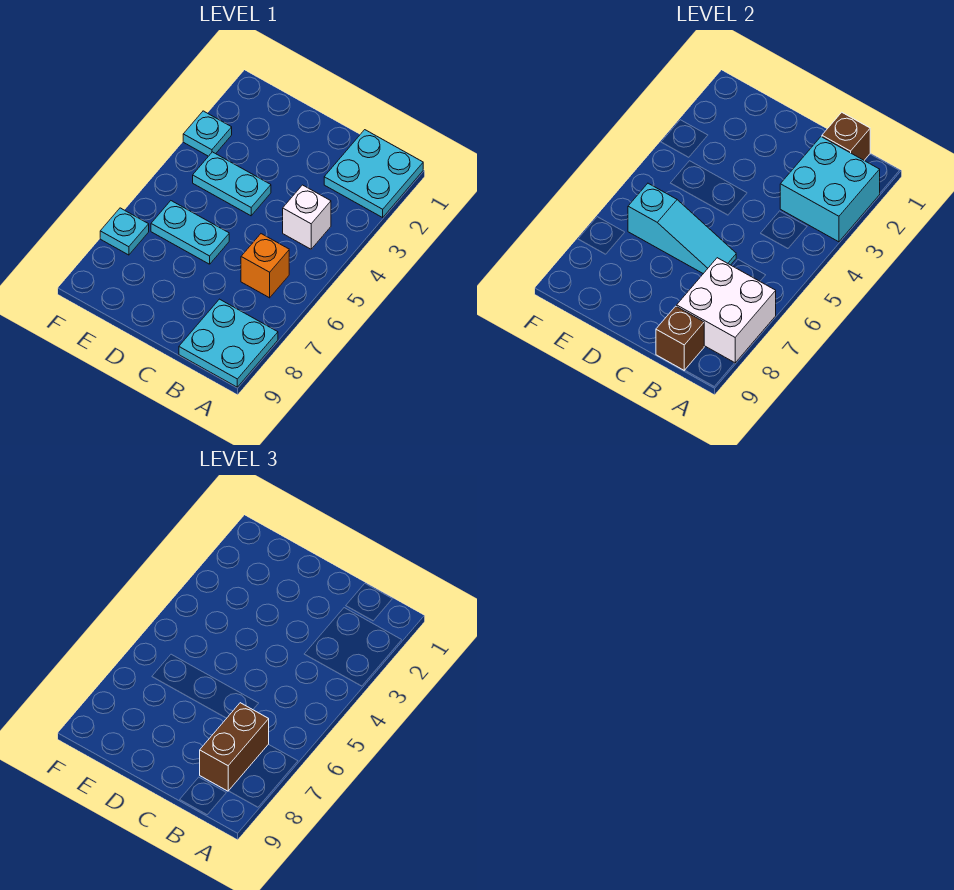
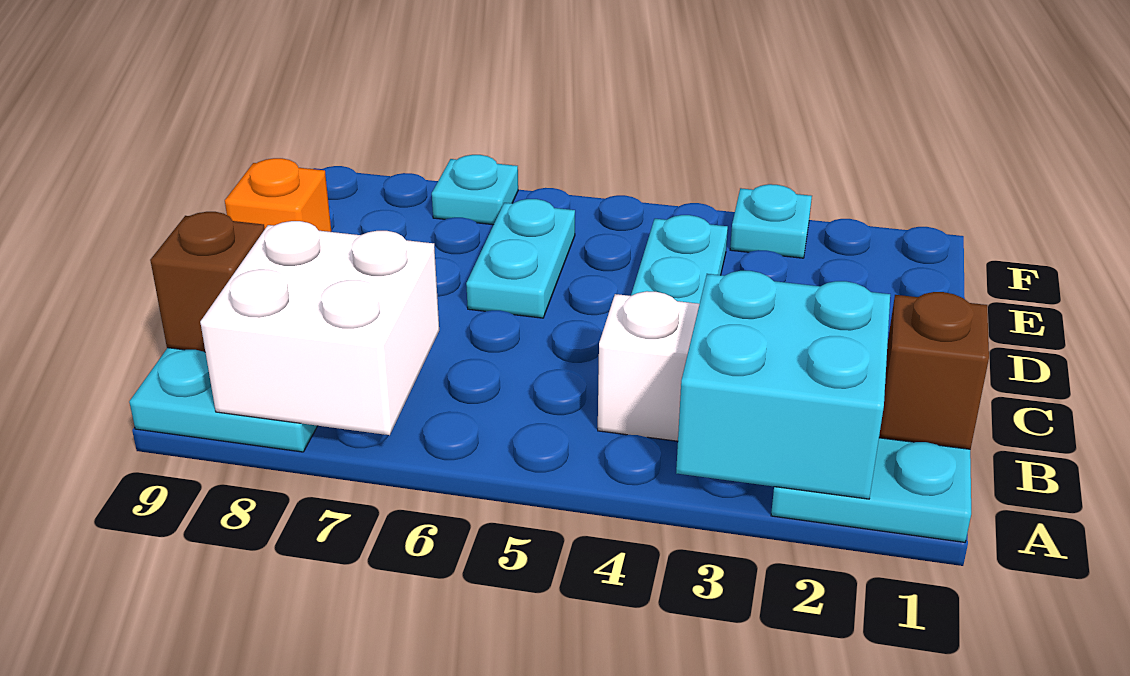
orange 1x1 brick [241,234,289,298] -> orange 1x1 brick moved to [225,158,331,232]
brown 1x2 brick [200,703,269,791] -> none
cyan 1x3 slope [628,183,736,274] -> none

